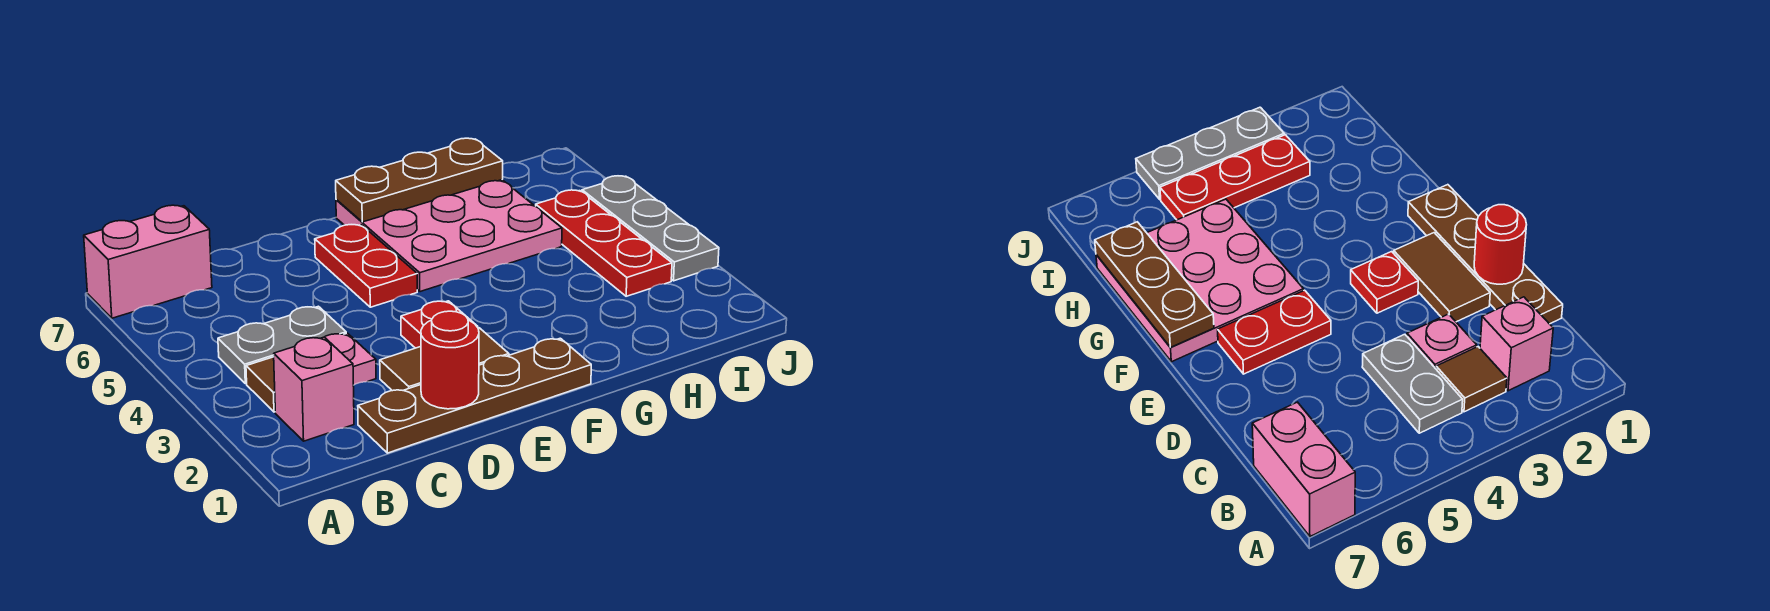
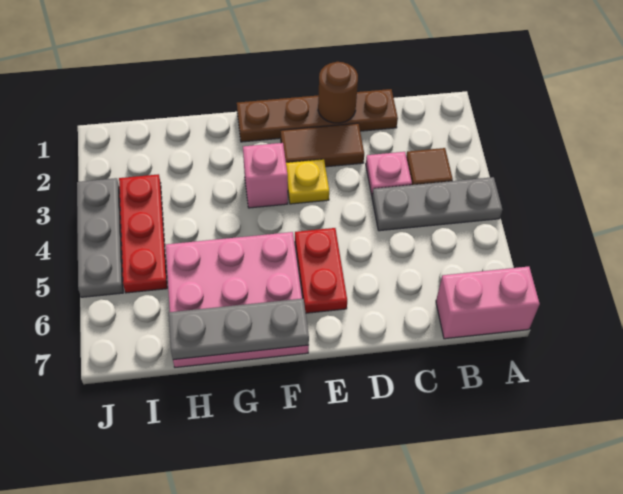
pink 1x1 brick [274,337,354,441] -> pink 1x1 brick moved to [243,143,288,208]
grey 1x2 plate [218,306,346,384] -> grey 1x3 plate [372,177,502,231]
red 1x1 round brick [421,311,479,409] -> brown 1x1 round brick [318,62,358,123]
red 1x1 plate [401,301,478,348] -> yellow 1x1 plate [286,159,329,204]
brown 1x3 plate [336,138,503,222] -> grey 1x3 plate [169,299,309,360]

